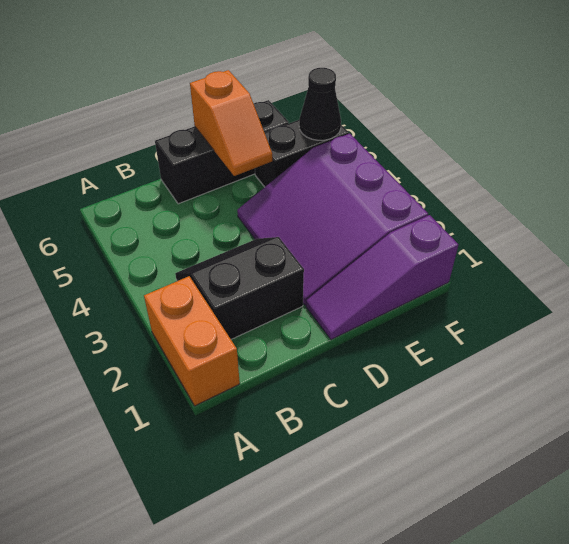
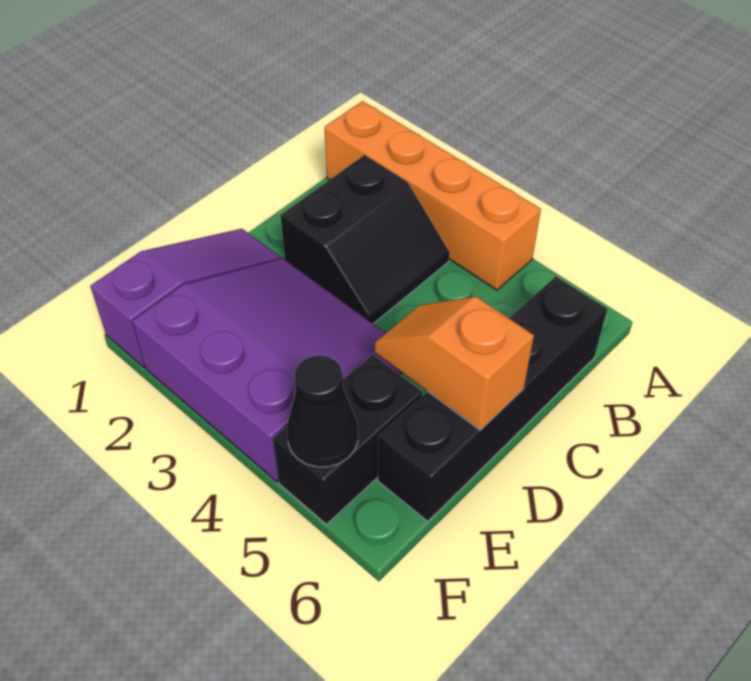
orange 1x2 brick [144,276,240,406] -> orange 1x4 brick [325,101,541,290]
black 1x3 brick [155,100,289,204] -> black 1x4 brick [378,276,607,521]

